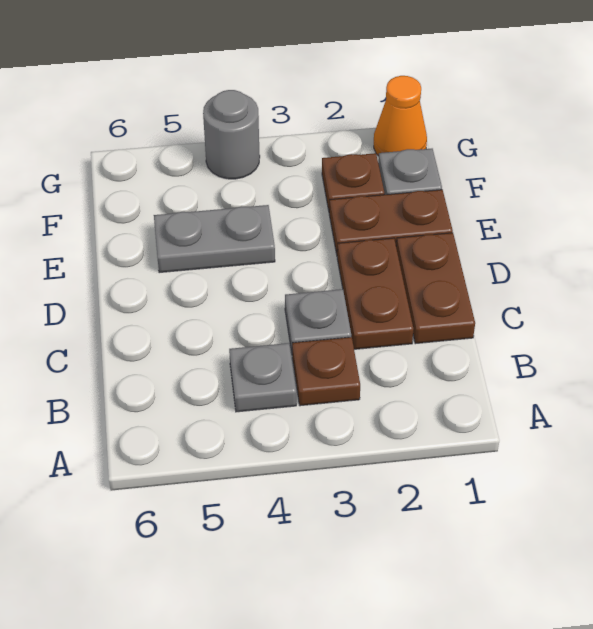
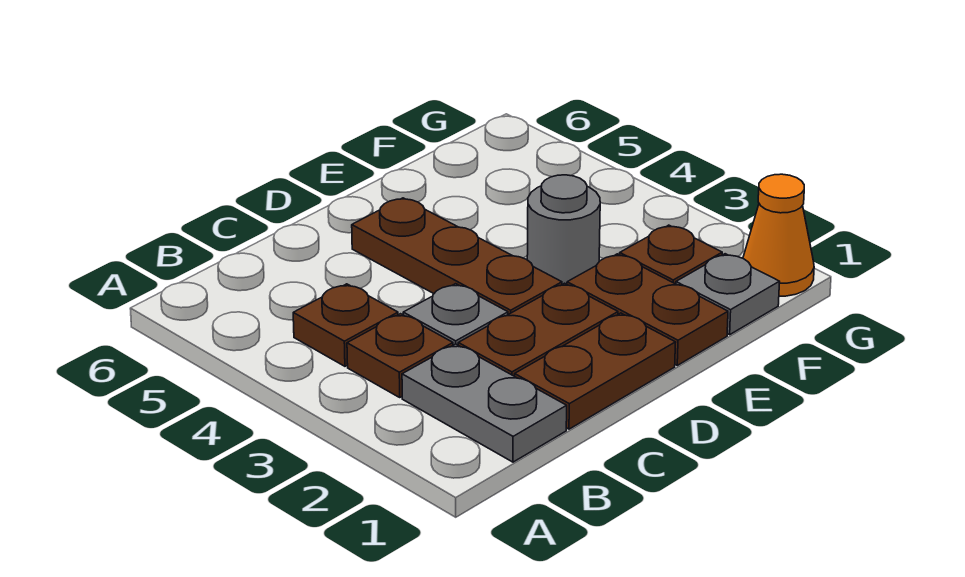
grey 1x1 plate [229,343,296,412] -> brown 1x1 plate [293,284,398,366]
none -> brown 1x3 plate [352,198,562,315]
grey 1x2 plate [154,205,275,273] -> grey 1x2 plate moved to [402,344,567,462]
grey 1x1 round brick [203,90,260,179] -> grey 1x1 round brick moved to [527,175,600,284]

